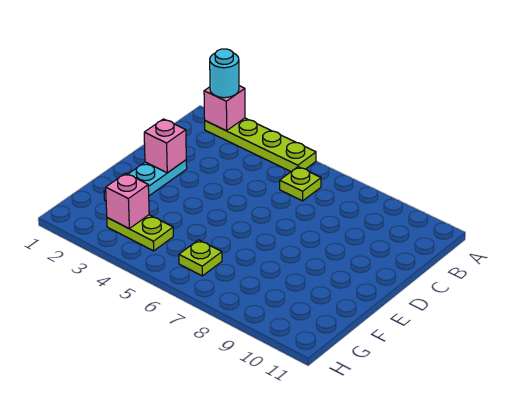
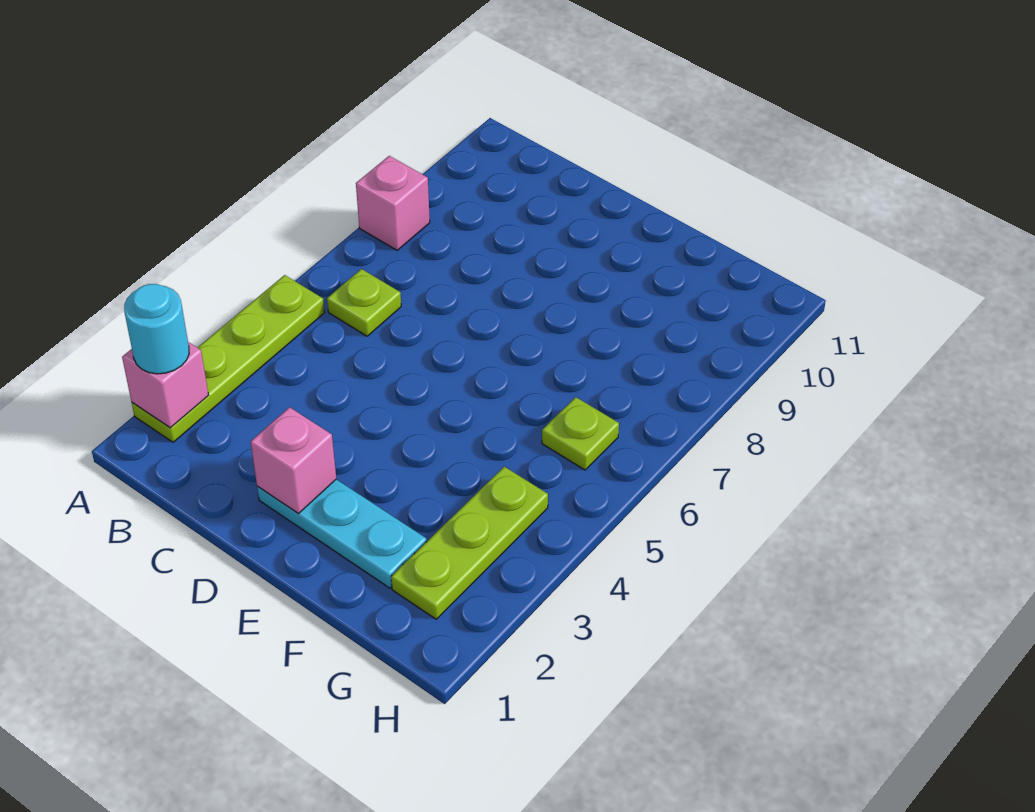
lime 1x2 plate [107,215,173,251] -> lime 1x3 plate [391,467,548,619]
pink 1x1 brick [106,173,149,228] -> pink 1x1 brick moved to [356,156,430,250]

